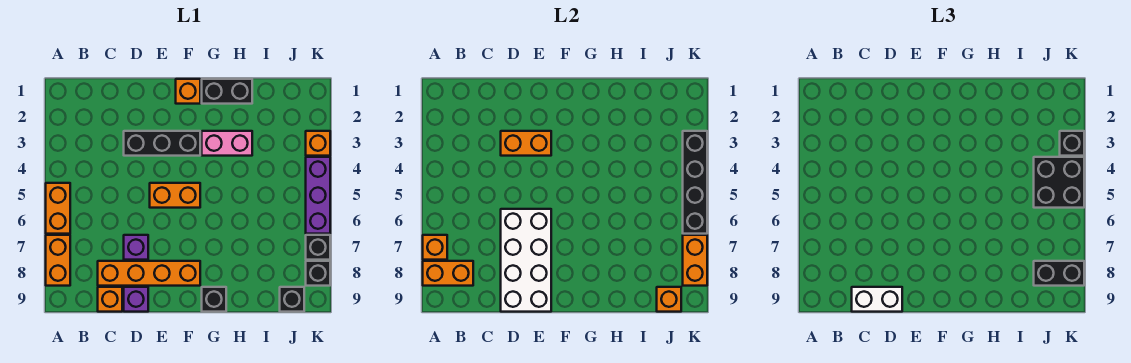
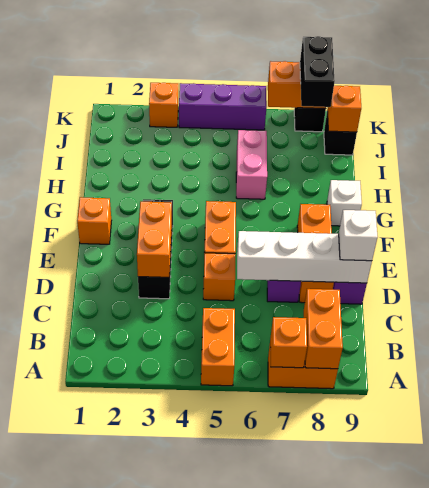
orange 1x2 brick [46,183,70,234] -> orange 1x2 brick turned to [201,308,235,386]
orange 1x4 brick [98,261,200,286] -> orange 1x3 brick [297,204,334,303]
orange 1x1 brick [98,287,122,312] -> orange 1x1 brick moved to [203,253,235,301]
white 1x2 brick [852,287,902,312] -> white 1x1 brick [339,210,378,261]
white 2x4 brick [501,209,551,312] -> white 1x4 brick [237,231,372,283]
black 1x2 brick [202,79,252,104] -> none
pink 1x2 brick [202,131,252,156] -> pink 1x2 brick moved to [236,130,267,199]
black 1x1 brick [202,287,226,312] -> white 1x1 brick [327,180,362,226]
black 2x2 brick [1034,157,1084,208] -> none
black 1x4 brick [683,131,707,234] -> none
black 1x1 brick [1060,131,1084,156] -> none
black 1x1 brick [306,235,330,260] -> none

